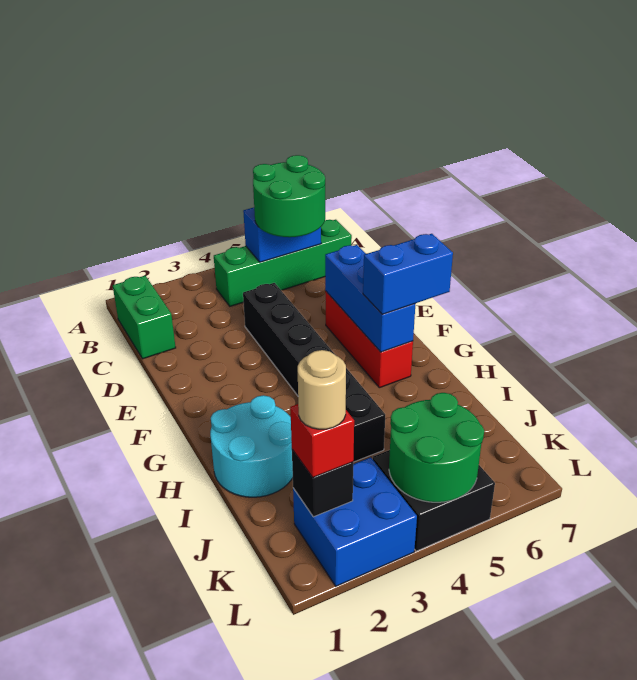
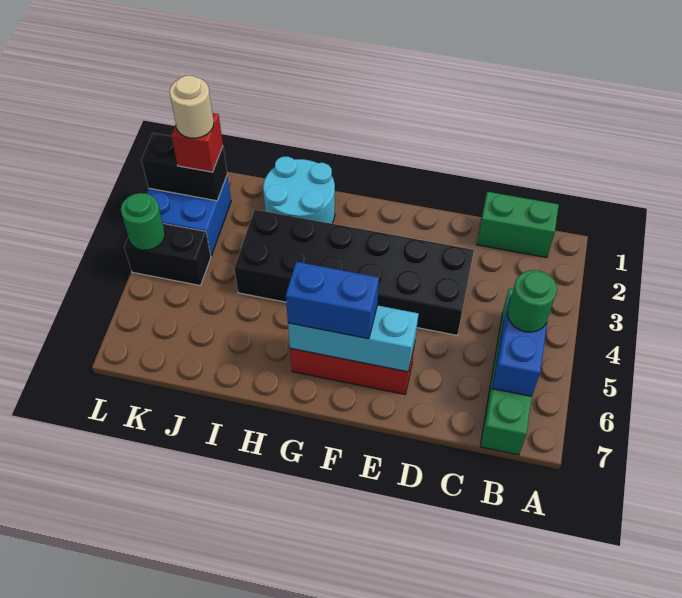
green 2x2 round brick [253,155,325,237] -> green 1x1 round brick [508,270,557,332]
black 1x6 brick [243,283,385,462] -> black 2x6 brick [234,210,474,335]
blue 1x3 brick [325,245,415,352] -> cyan 1x3 brick [288,305,418,372]
blue 1x2 brick [363,234,453,314] -> blue 1x2 brick turned to [286,262,379,339]
black 1x1 brick [292,450,353,517] -> black 1x2 brick [141,133,227,201]
black 2x2 brick [373,450,495,551] -> black 1x2 brick [124,224,211,286]
green 2x2 round brick [389,393,484,502] -> green 1x1 round brick [121,193,165,250]

